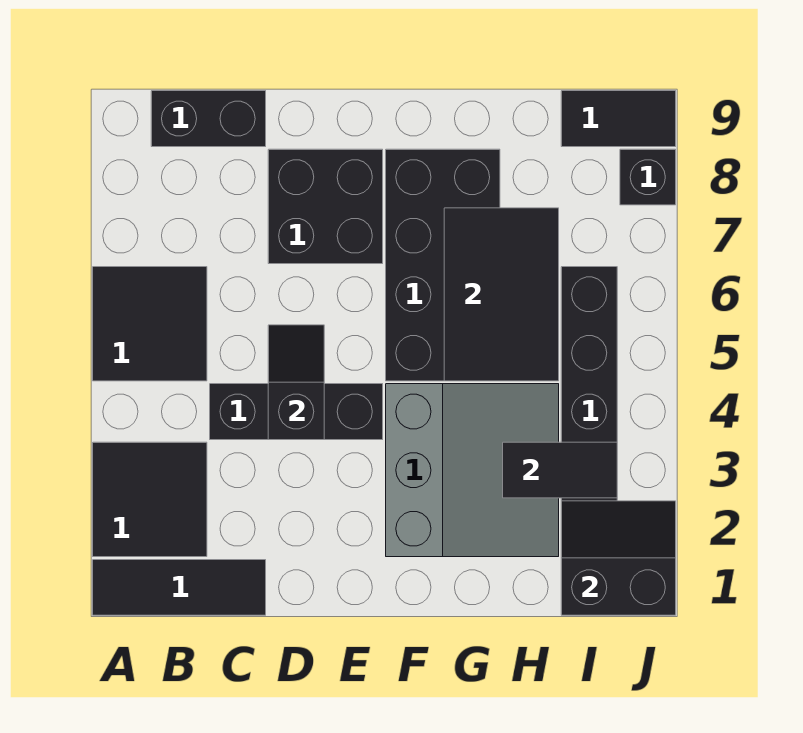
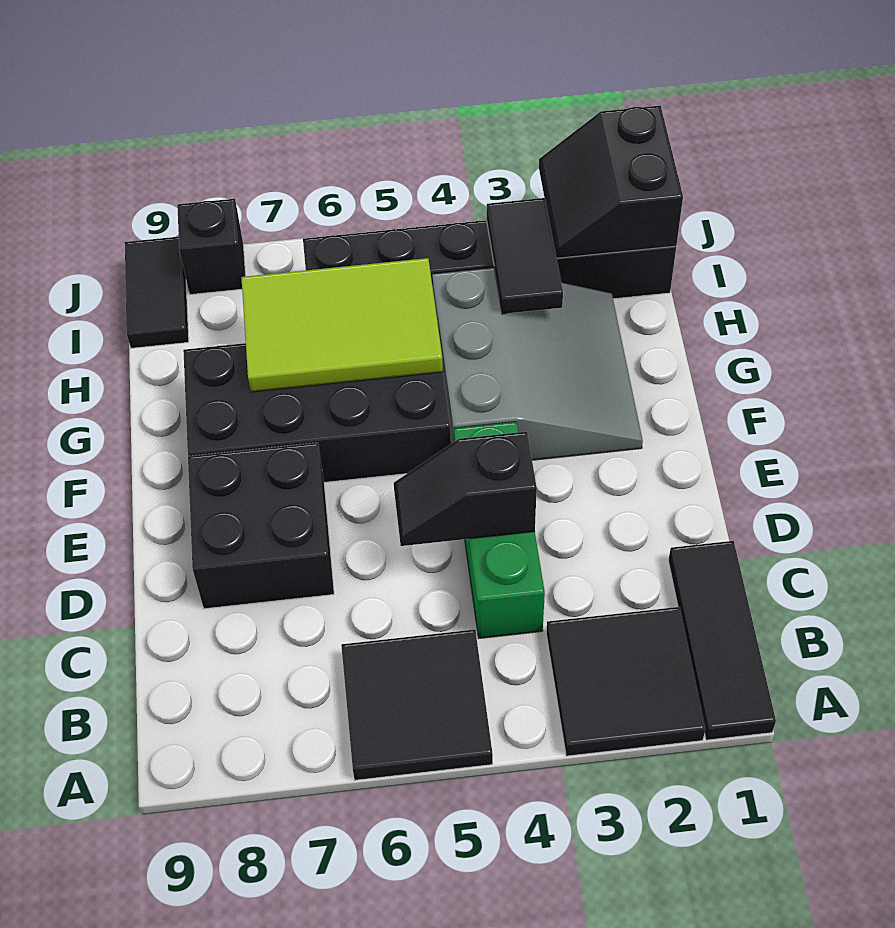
black 1x2 brick [151,91,266,147] -> none
black 1x3 brick [210,384,383,440] -> green 1x3 brick [454,422,545,638]
grey 3x3 slope [386,384,559,557] -> grey 3x3 slope turned to [432,268,643,460]
black 2x3 tile [444,208,559,381] -> lime 2x3 tile [241,258,443,392]

